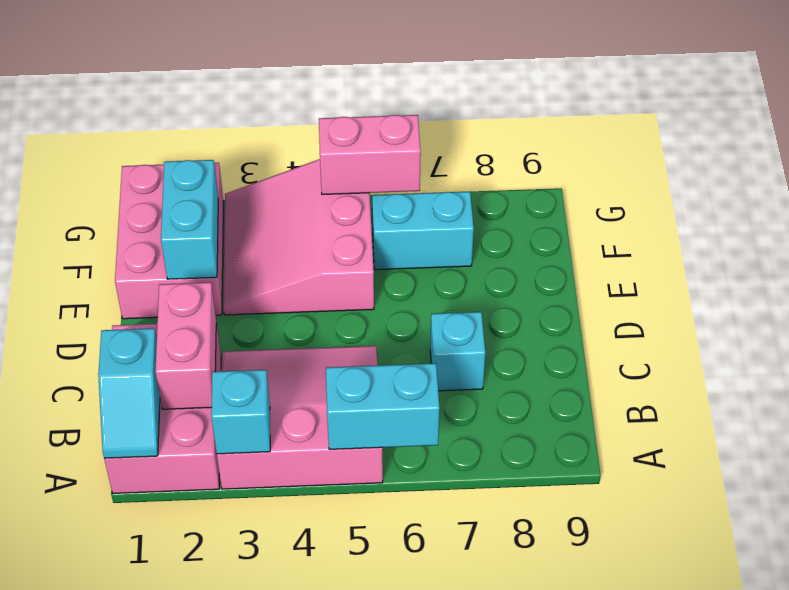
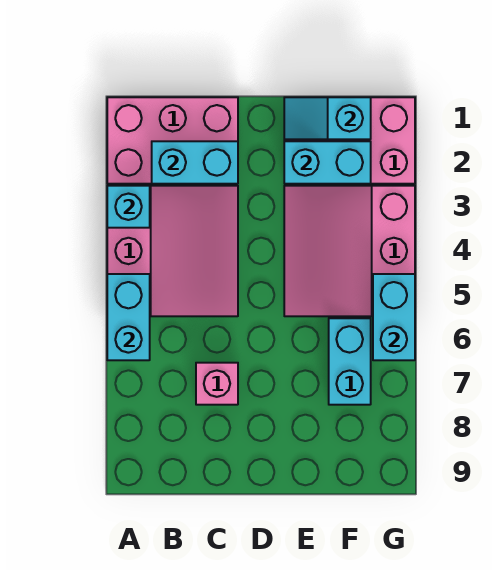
cyan 1x2 slope [98,328,160,459] -> cyan 1x2 slope moved to [284,97,371,139]
pink 1x2 brick [155,282,216,409] -> cyan 1x2 brick [152,141,238,184]
cyan 1x1 brick [430,312,485,391] -> pink 1x1 brick [196,363,238,405]
pink 3x3 slope [223,159,374,315] -> pink 3x3 slope turned to [284,186,415,316]
pink 1x2 brick [319,115,421,194] -> cyan 1x2 brick [373,274,415,360]

